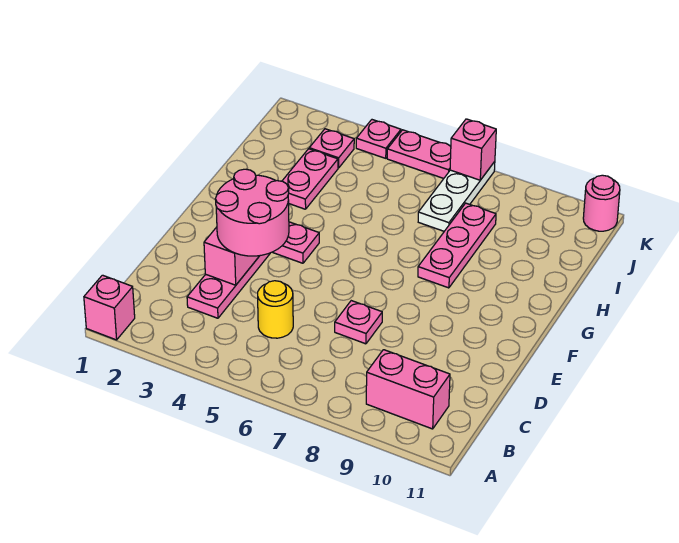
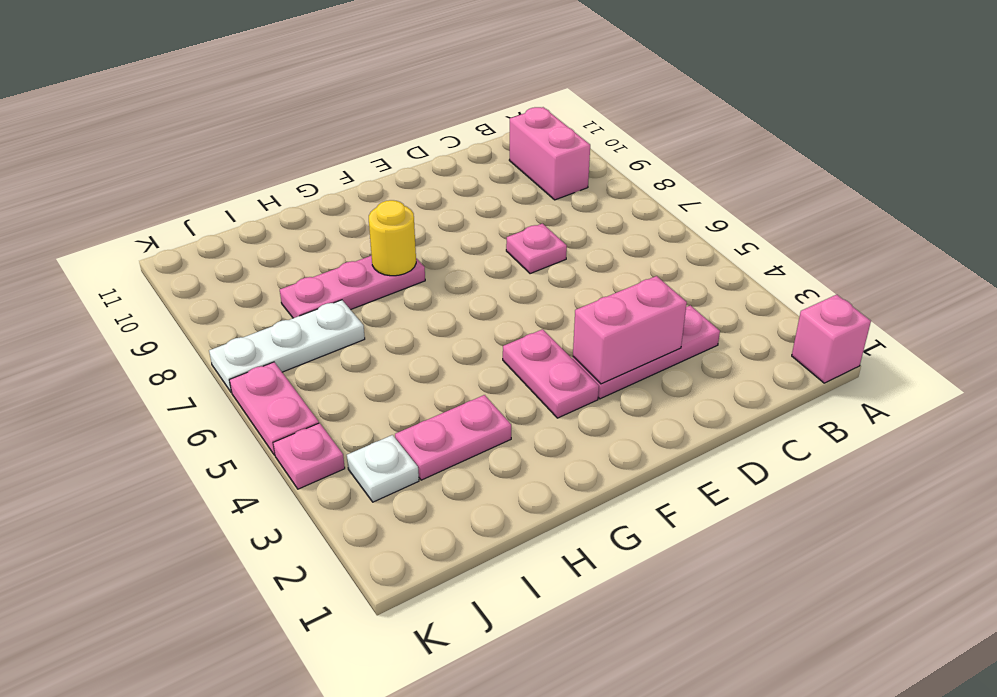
yellow 1x1 round brick [258,281,293,338] -> yellow 1x1 round brick moved to [369,200,416,276]
pink 2x2 round brick [215,169,289,256] -> none
pink 1x1 plate [309,129,354,168] -> white 1x1 plate [347,435,419,502]
pink 1x1 brick [450,119,496,180] -> none
pink 1x1 round brick [583,175,620,231] -> none

